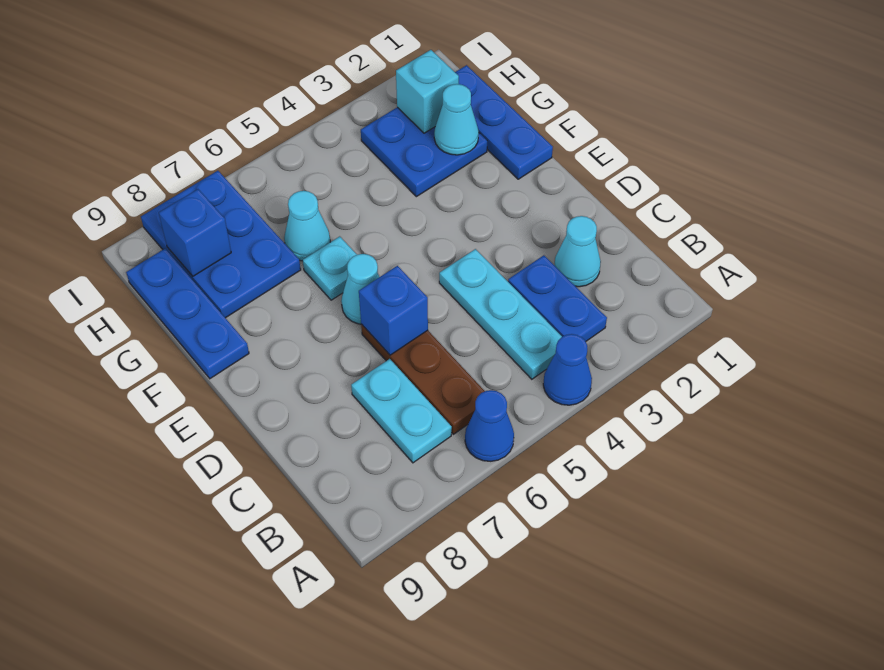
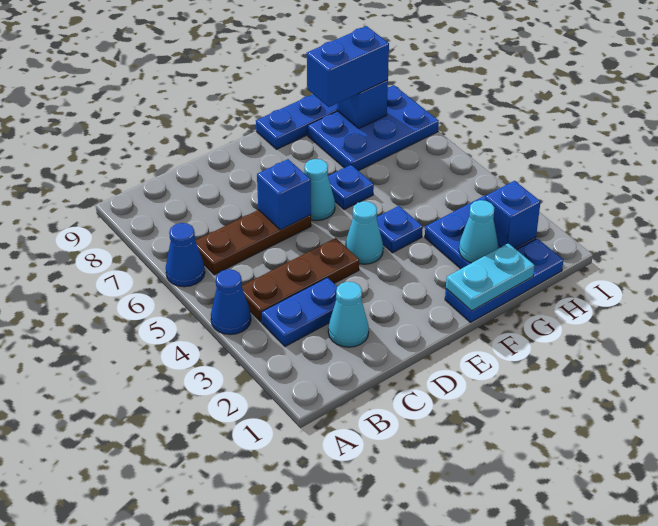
cyan 1x3 plate [439,249,562,379] -> brown 1x3 plate [242,238,359,322]
cyan 1x2 plate [351,359,452,463] -> cyan 1x2 plate moved to [446,243,535,311]
none -> blue 1x1 plate [376,206,423,253]
cyan 1x1 plate [303,236,357,300] -> blue 1x1 plate [328,165,374,210]
cyan 1x1 cone [284,191,330,261] -> cyan 1x1 cone moved to [345,201,383,264]
none -> blue 1x2 brick [307,26,389,107]
cyan 1x1 brick [396,50,459,133] -> blue 1x1 brick [485,181,541,248]

